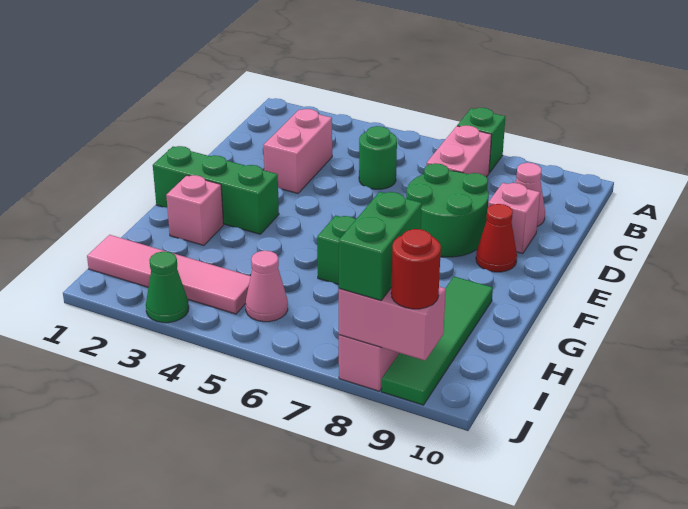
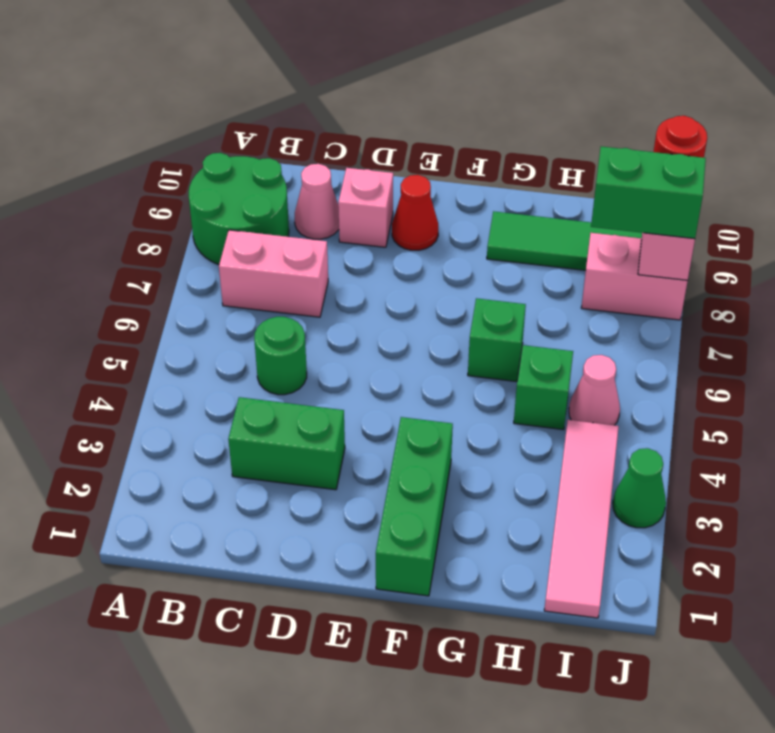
green 1x1 brick [457,108,505,173] -> green 1x1 brick moved to [514,345,573,430]
pink 1x2 brick [264,109,332,193] -> green 1x2 brick [228,397,345,490]
green 2x2 round brick [406,163,489,257] -> green 2x2 round brick moved to [189,153,289,265]
pink 1x1 brick [166,175,224,245] -> none

